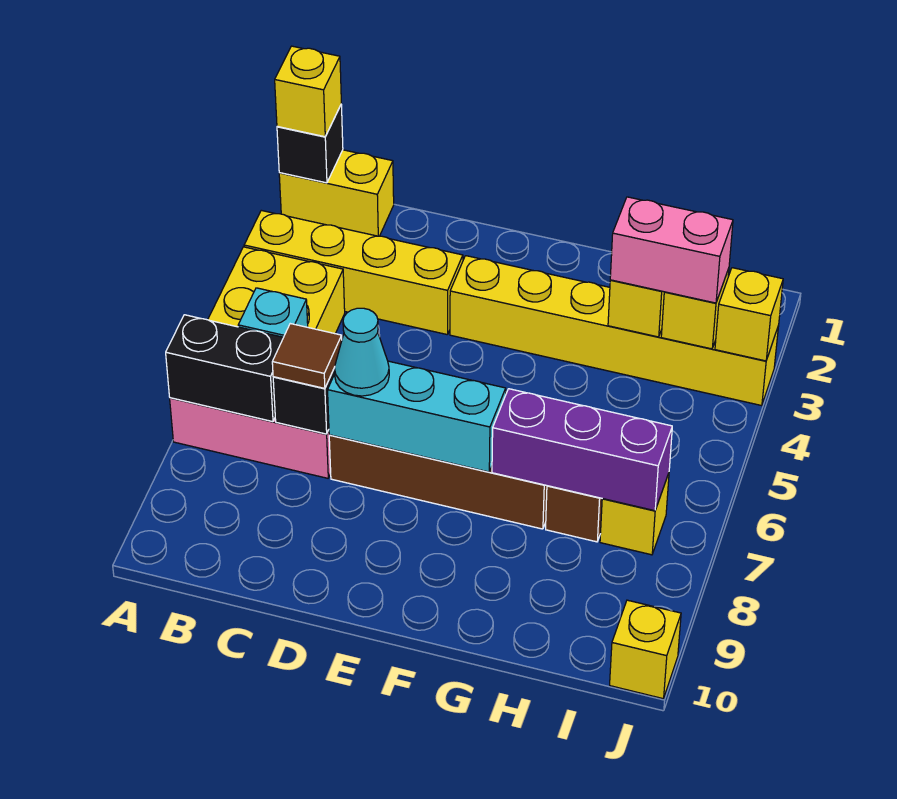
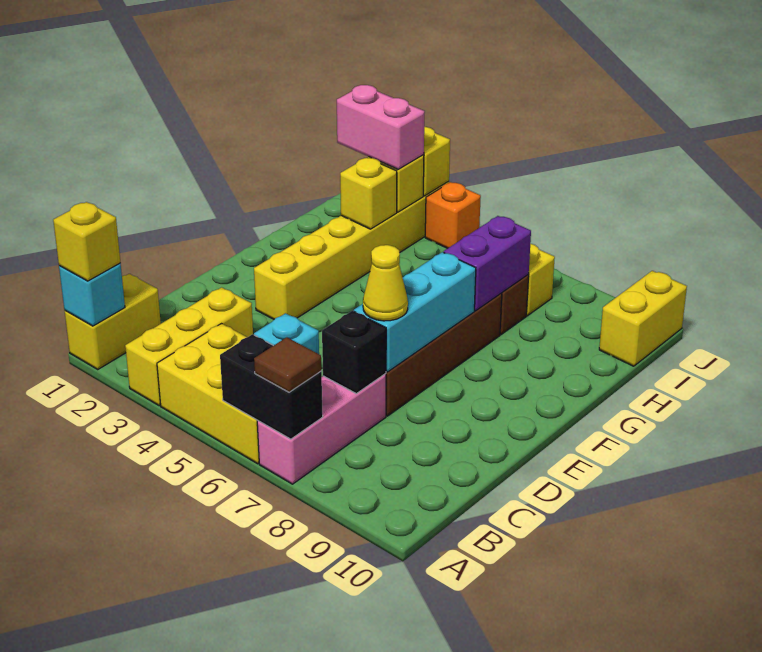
black 1x1 brick [277,105,343,183] -> cyan 1x1 brick [59,263,125,326]
yellow 1x4 brick [244,210,463,335] -> yellow 1x3 brick [125,287,253,406]
black 1x2 brick [166,315,283,422] -> black 1x2 brick turned to [220,334,323,439]
brown 1x1 tile [272,324,342,388] -> brown 1x1 tile moved to [254,337,321,392]
cyan 1x1 cone [334,308,389,396] -> yellow 1x1 cone [363,245,408,321]
purple 1x3 brick [492,389,672,511] -> purple 1x2 brick [444,216,531,311]
pink 1x2 brick [610,197,733,303] -> pink 1x2 brick turned to [337,85,425,170]
none -> orange 1x1 brick [425,182,481,248]
yellow 1x1 brick [610,600,681,699] -> yellow 1x2 brick [599,271,687,366]

